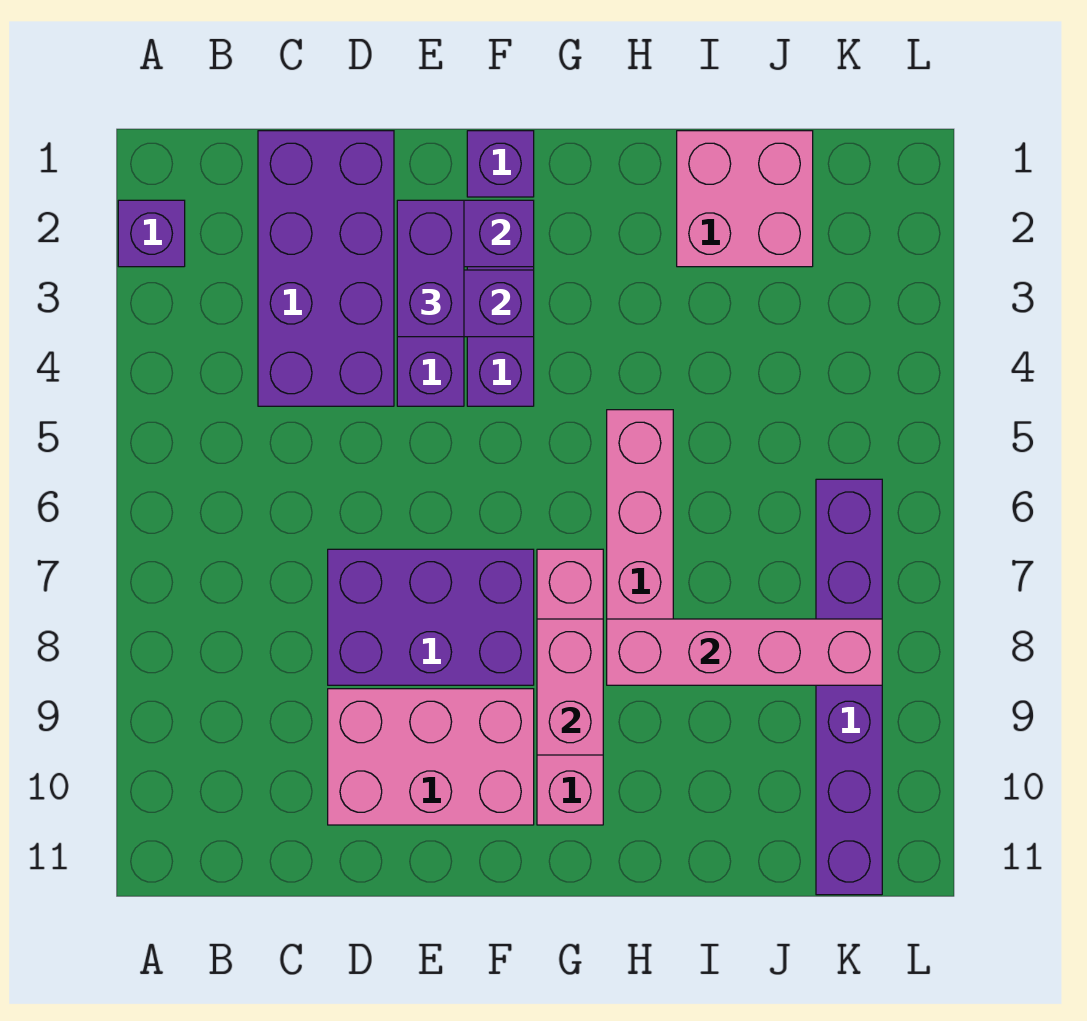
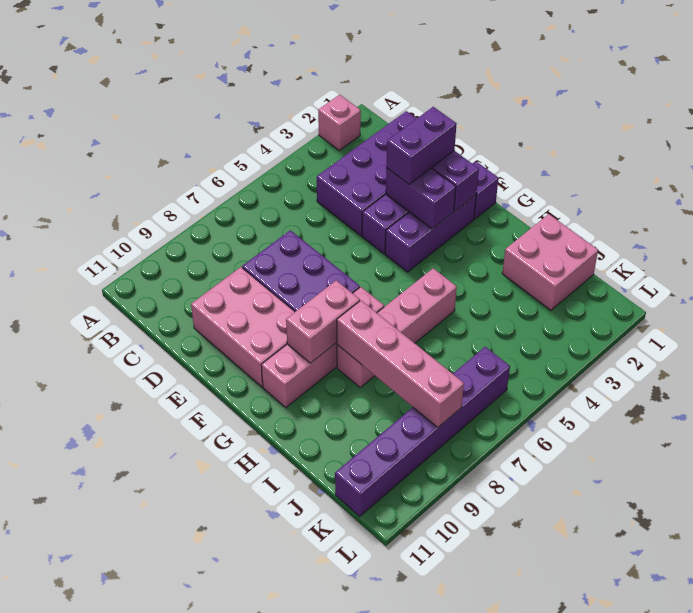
purple 1x1 brick [118,200,185,267] -> pink 1x1 brick [318,95,361,150]

